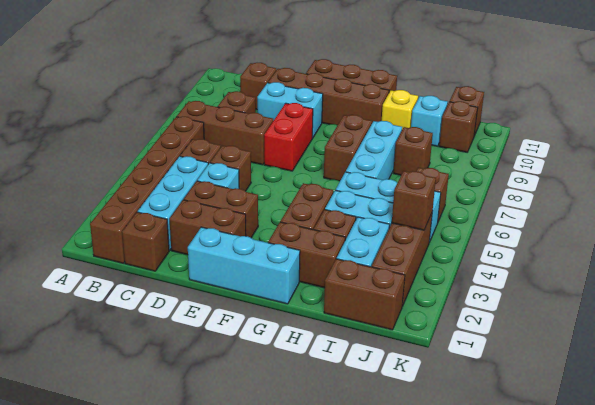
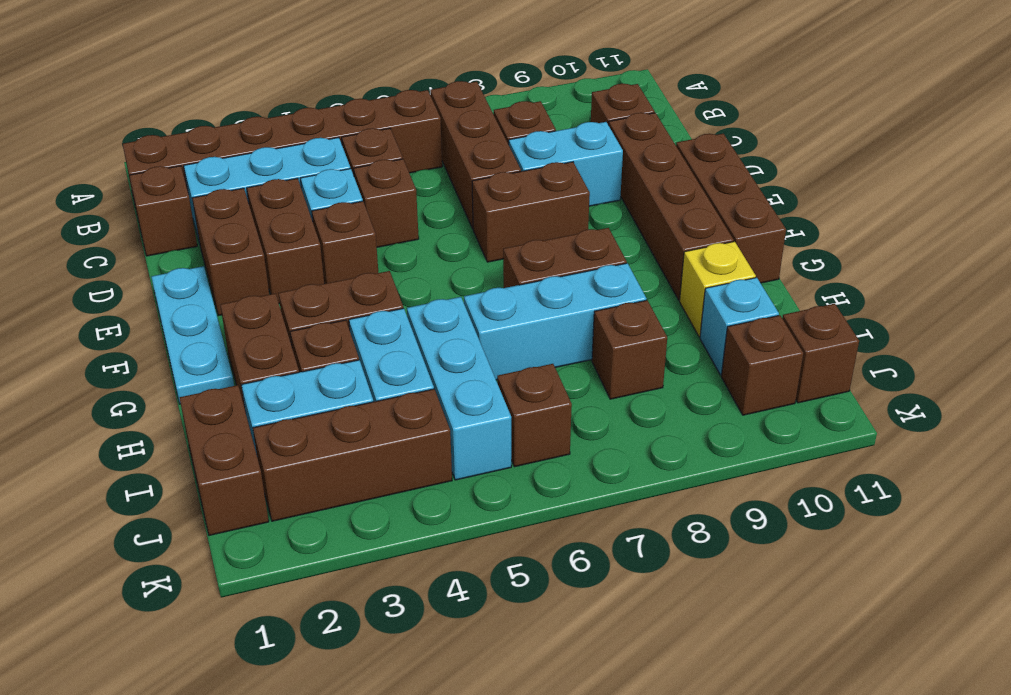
cyan 1x2 brick [257,82,323,138] -> cyan 1x2 brick turned to [509,122,623,206]
cyan 1x3 brick [188,227,300,304] -> cyan 1x3 plate [152,266,234,404]
red 1x2 brick [264,103,313,171] -> brown 1x2 brick [472,162,590,262]
brown 1x1 brick [392,171,436,230] -> brown 1x1 brick moved to [312,201,378,284]

